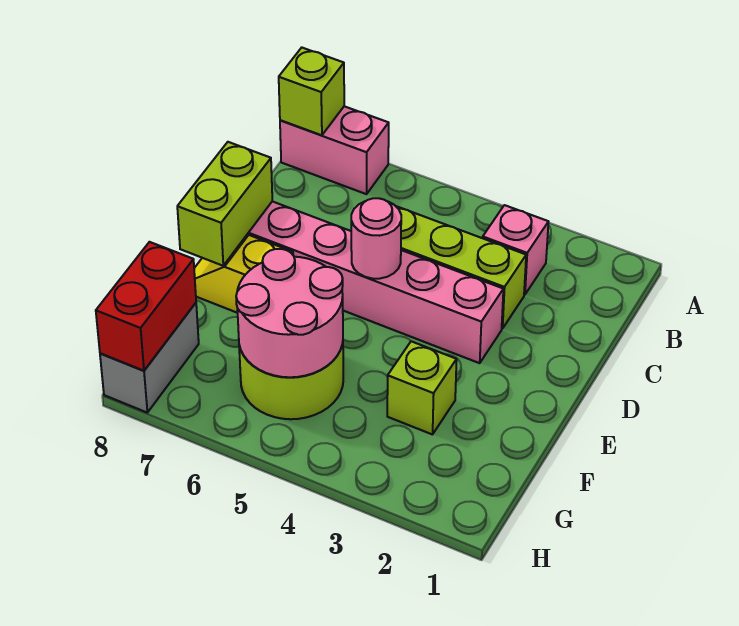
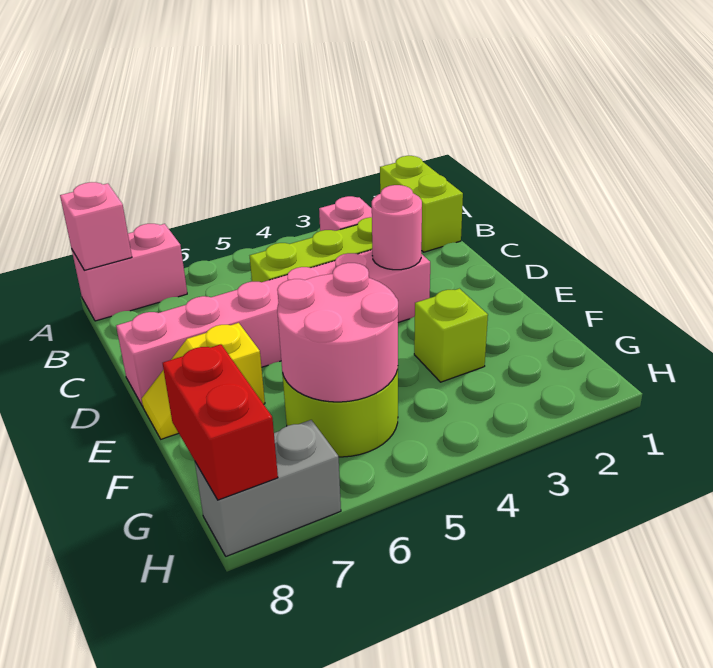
lime 1x1 brick [279,48,344,135] -> pink 1x1 brick [60,182,132,270]
pink 1x1 round brick [351,198,401,279] -> pink 1x1 round brick moved to [372,185,422,270]
lime 1x2 brick [177,142,272,266] -> lime 1x2 brick moved to [380,156,463,252]
grey 1x2 brick [100,303,199,412] -> grey 1x2 brick turned to [195,420,341,556]

